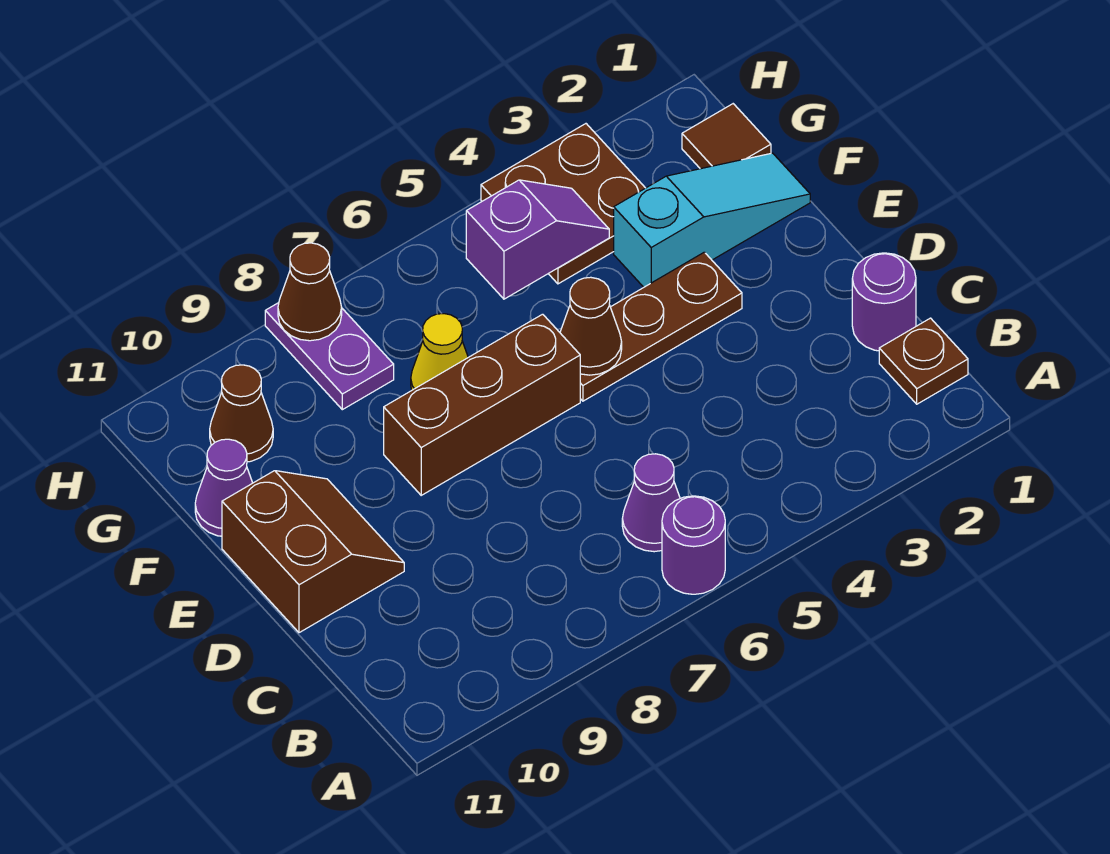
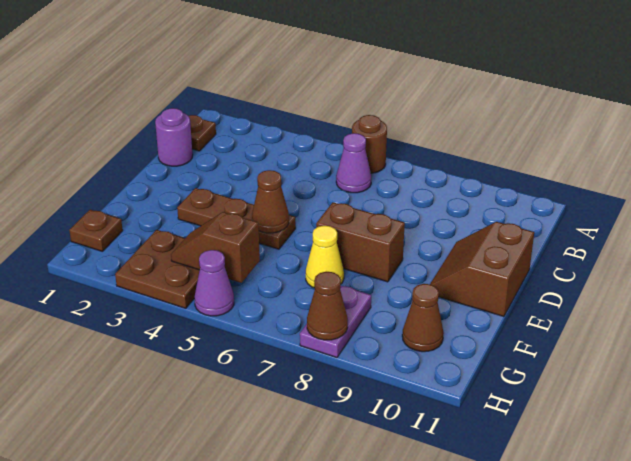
purple 1x1 round brick [662,496,725,594] -> brown 1x1 round brick [352,115,387,173]
brown 1x3 brick [384,314,580,495] -> brown 1x2 brick [316,202,405,282]
cyan 1x3 slope [614,153,810,287] -> none
purple 1x1 cone [195,439,252,536] -> purple 1x1 cone moved to [194,250,234,316]
brown 1x1 tile [682,104,771,169] -> brown 1x1 plate [69,210,123,252]
purple 1x2 slope [466,180,609,299] -> brown 1x2 slope [171,212,260,283]

